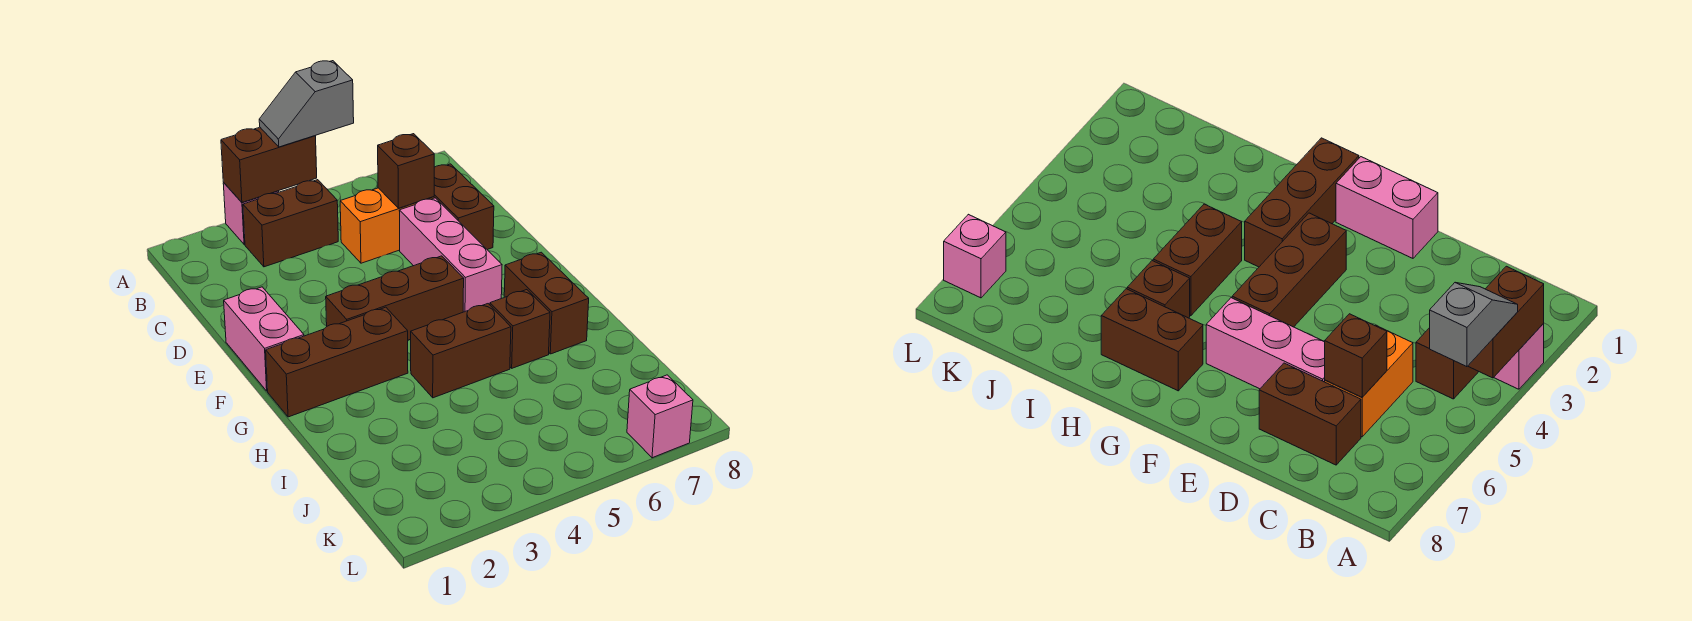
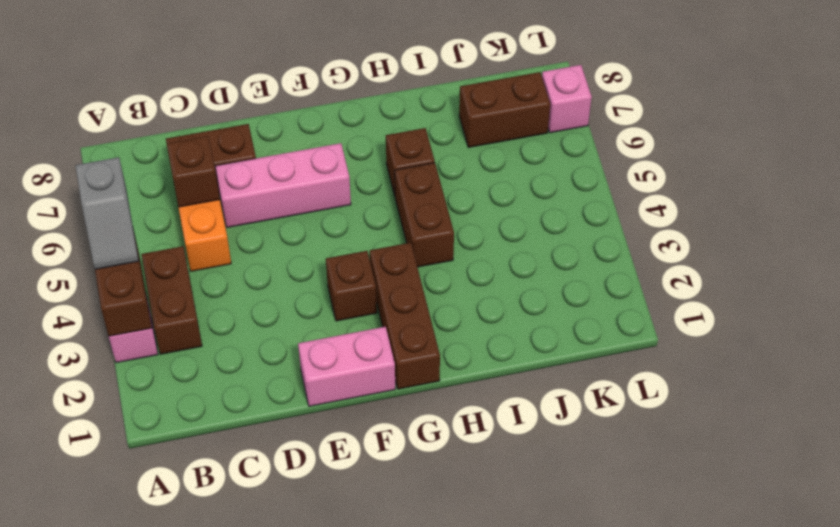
brown 1x3 brick [326,256,464,340] -> brown 1x1 brick [326,251,377,321]
brown 1x2 brick [504,252,589,354] -> brown 1x2 brick moved to [459,72,550,148]

